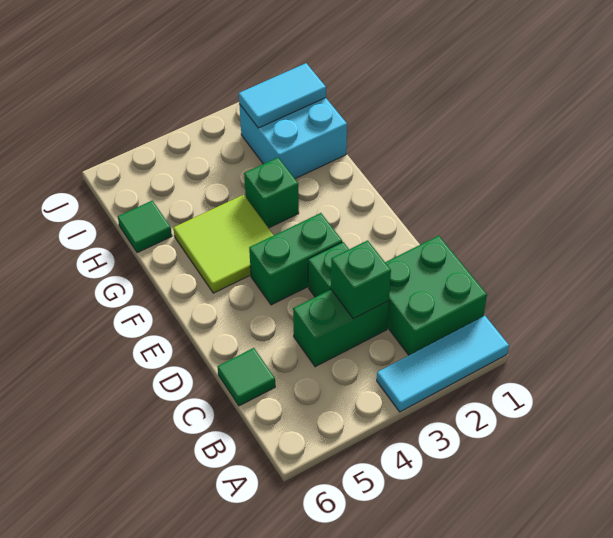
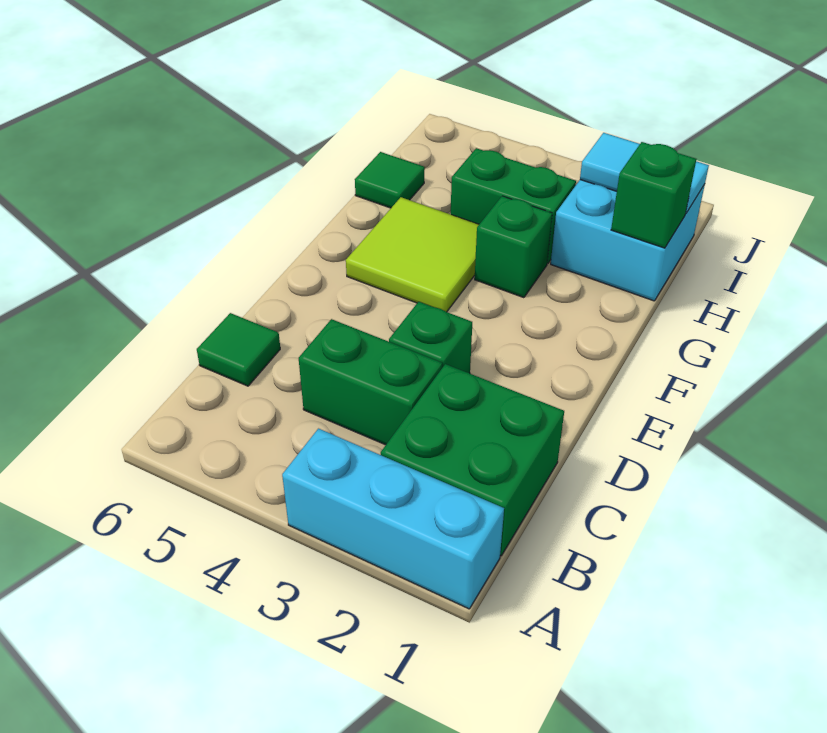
cyan 1x3 tile [377,316,509,412] -> cyan 1x3 brick [282,429,504,609]
green 1x1 brick [331,240,391,319] -> green 1x1 brick moved to [611,142,696,248]
green 1x2 brick [249,213,342,305] -> green 1x2 brick moved to [451,148,576,263]

